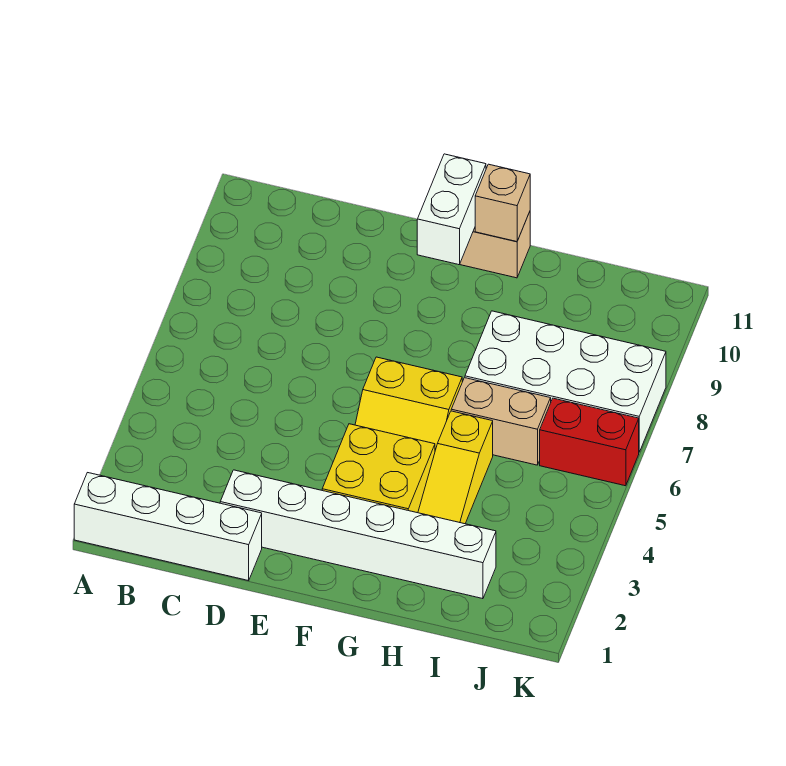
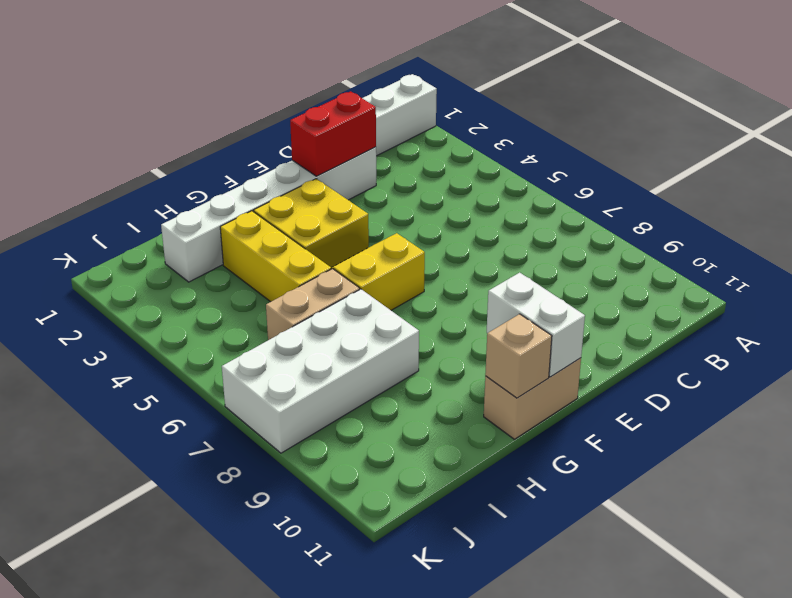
yellow 1x3 slope [418,411,493,524] -> yellow 1x3 brick [220,211,331,302]
red 1x2 brick [540,398,639,486] -> red 1x2 brick moved to [290,91,376,176]

